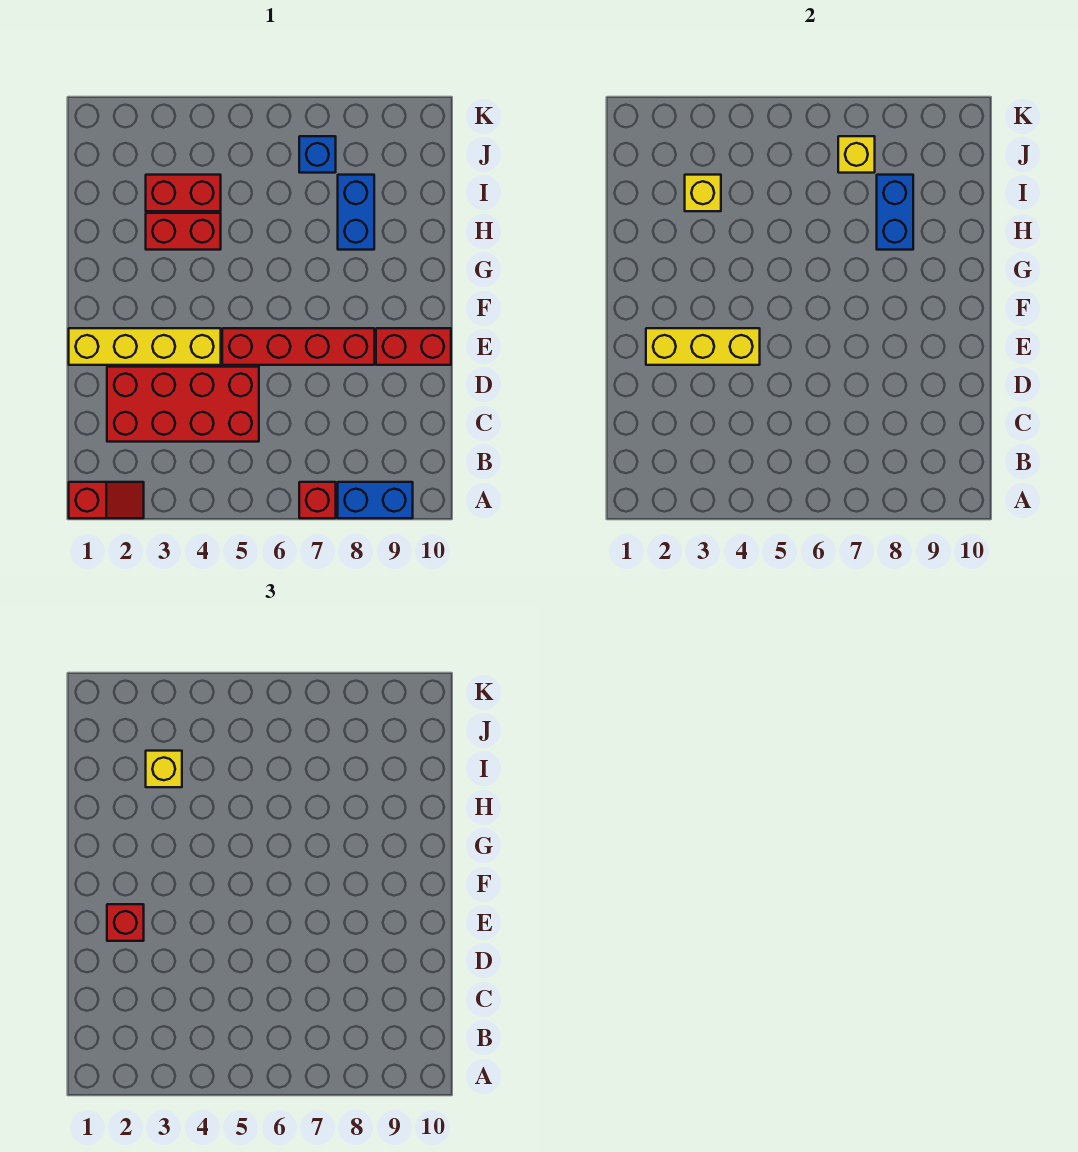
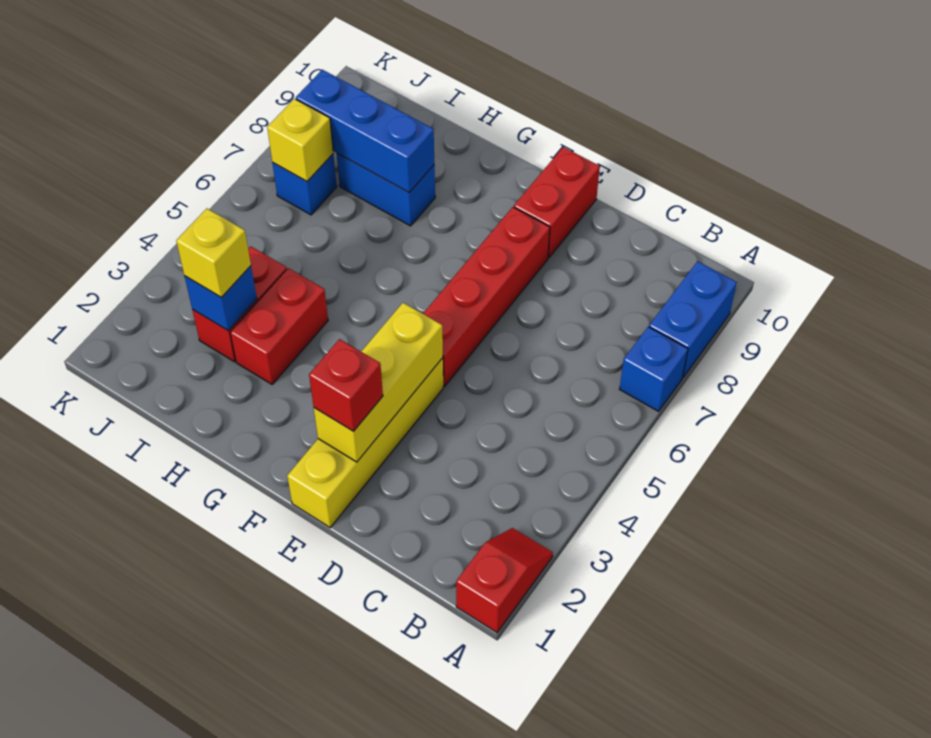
red 1x1 brick [299,482,336,518] -> blue 1x1 brick [620,327,688,411]
red 2x4 brick [107,367,259,442] -> none
blue 1x2 brick [877,175,913,250] -> blue 1x3 brick [296,70,434,193]
yellow 1x1 brick [685,175,721,211] -> blue 1x1 brick [185,266,257,330]

